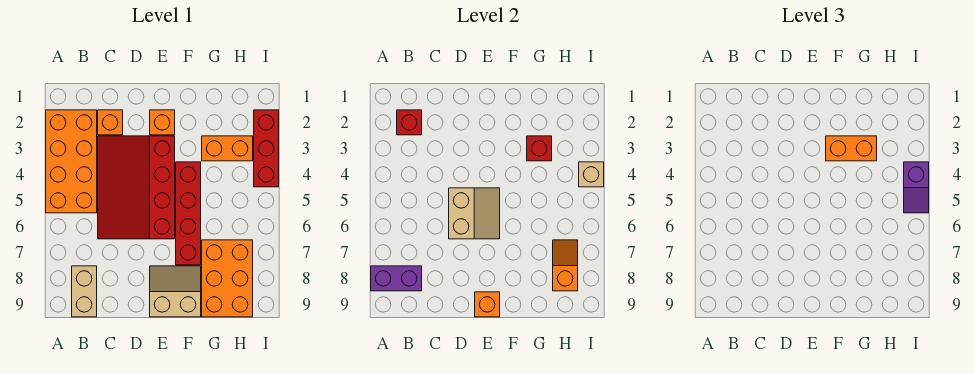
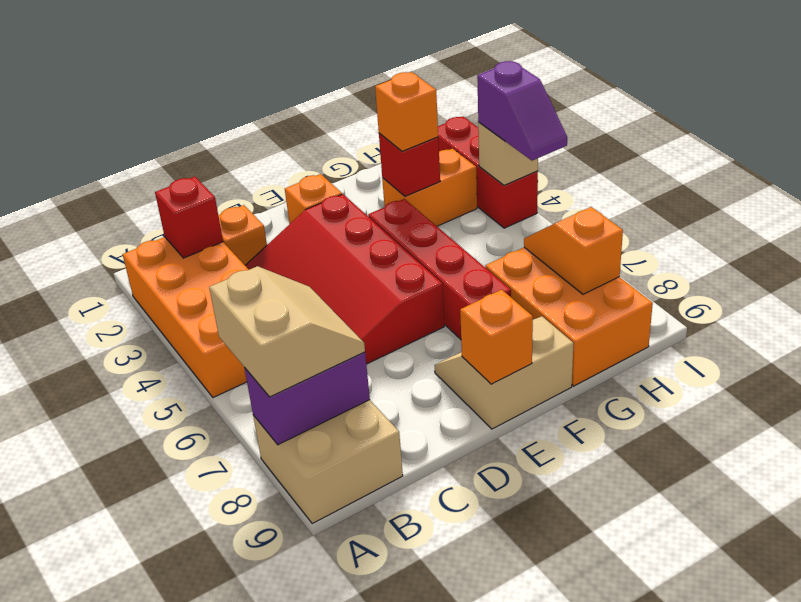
tan 1x2 brick [72,266,97,317] -> tan 2x2 brick [253,400,403,523]
tan 2x2 slope [449,188,500,239] -> tan 2x2 slope moved to [209,266,365,397]
orange 1x2 brick [826,136,877,161] -> orange 1x1 brick [375,72,438,151]

